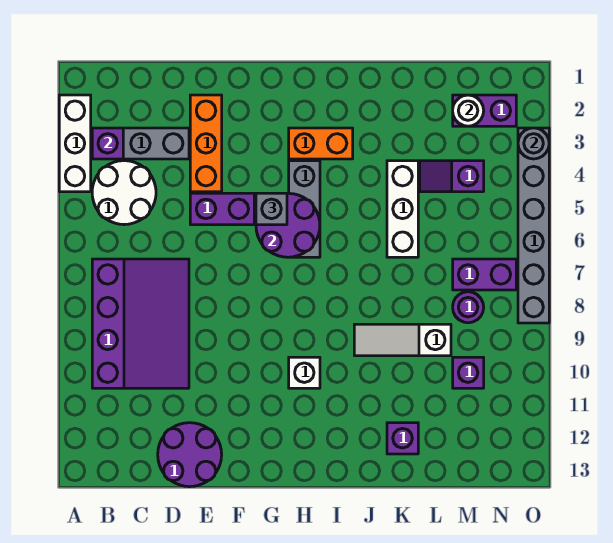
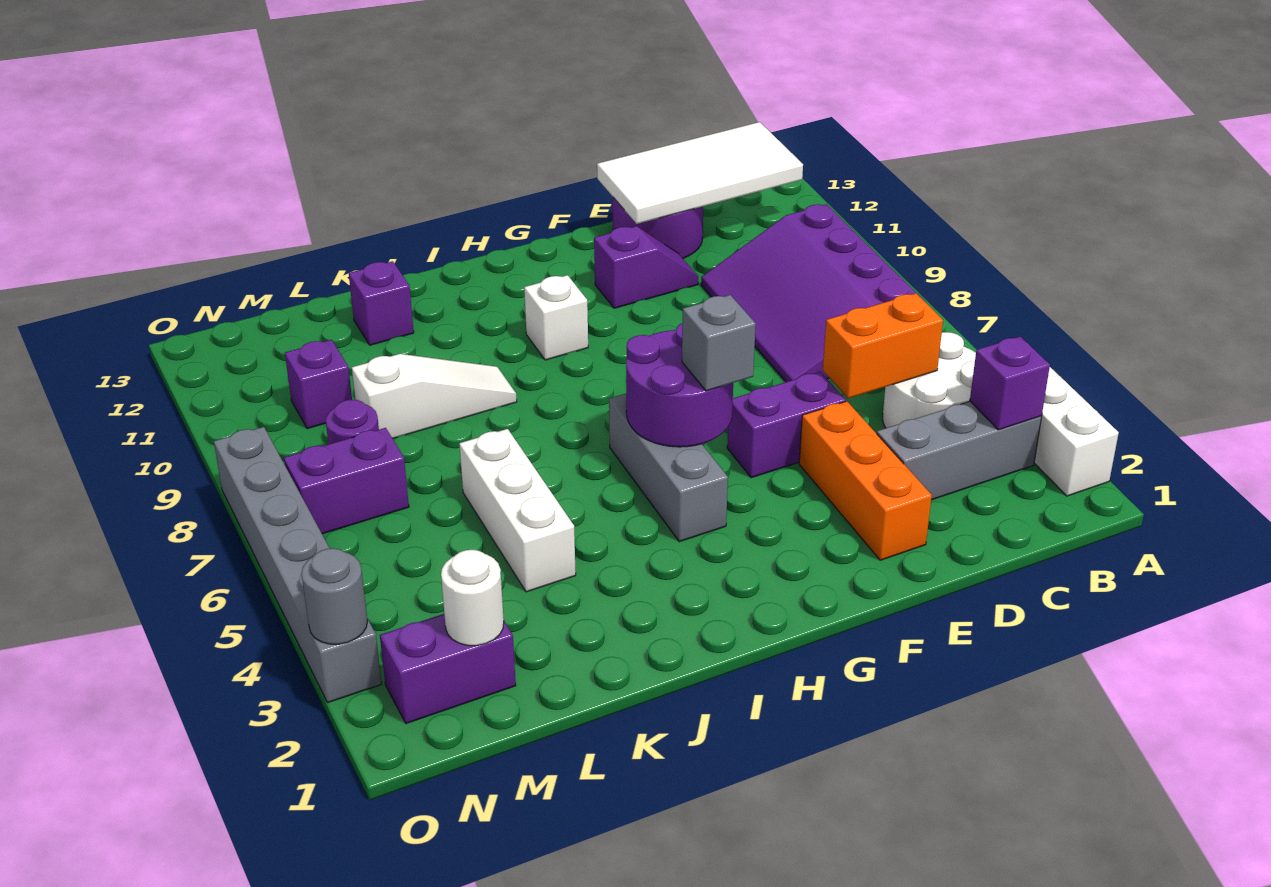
none -> white 2x4 tile [597,122,803,224]
orange 1x2 brick [289,128,353,159] -> orange 1x2 brick moved to [823,293,943,398]
purple 1x2 slope [420,161,484,192] -> purple 1x2 slope moved to [594,226,698,308]

